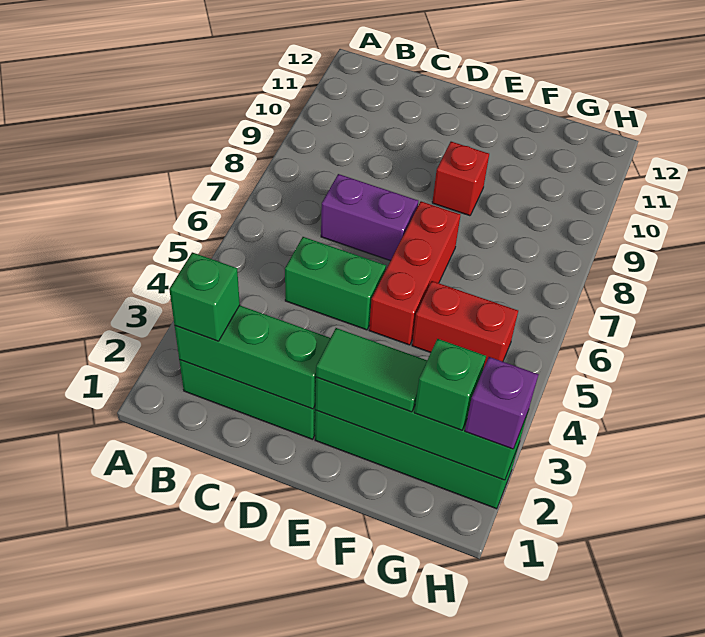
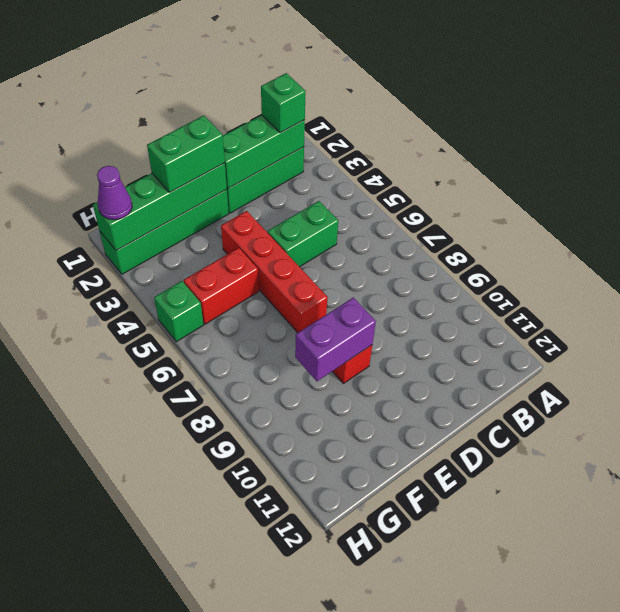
purple 1x2 brick [321,174,418,261] -> purple 1x2 brick moved to [295,298,376,381]
green 1x2 tile [316,328,427,412] -> green 1x2 brick [147,116,225,193]
red 1x3 brick [369,201,460,345] -> red 1x4 brick [221,211,328,333]
green 1x1 brick [414,339,486,430] -> green 1x1 brick moved to [154,281,204,342]
purple 1x1 brick [465,357,539,449] -> purple 1x1 cone [97,166,132,220]

